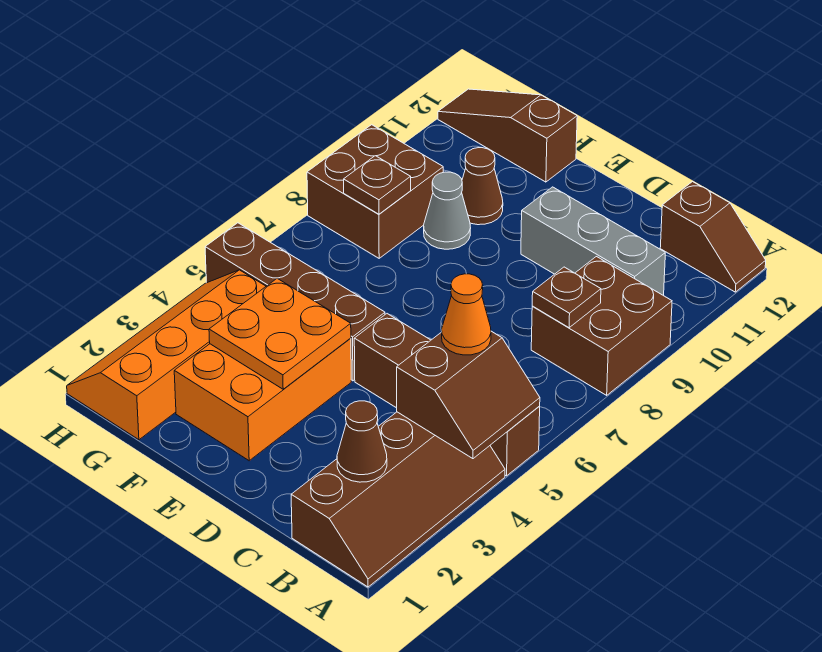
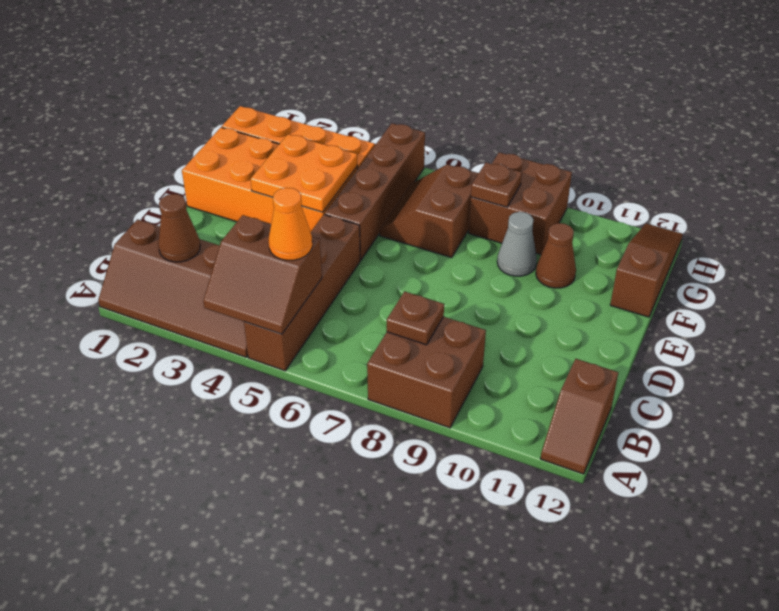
grey 1x3 brick [521,187,665,296] -> none
orange 2x3 brick [174,338,351,461] -> orange 2x4 brick [182,127,357,232]
none -> brown 2x2 slope [380,164,479,258]

